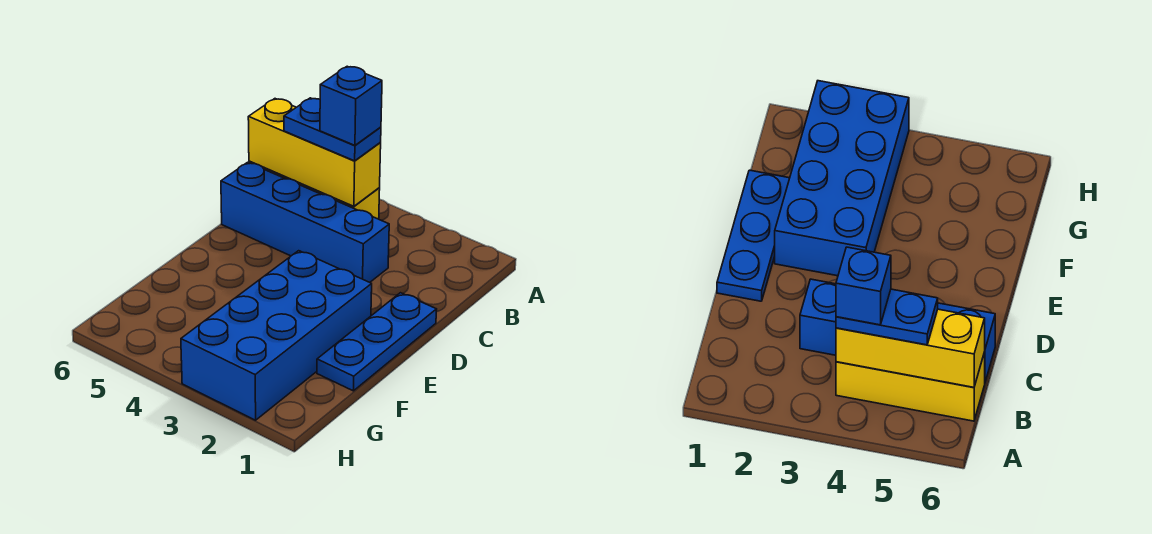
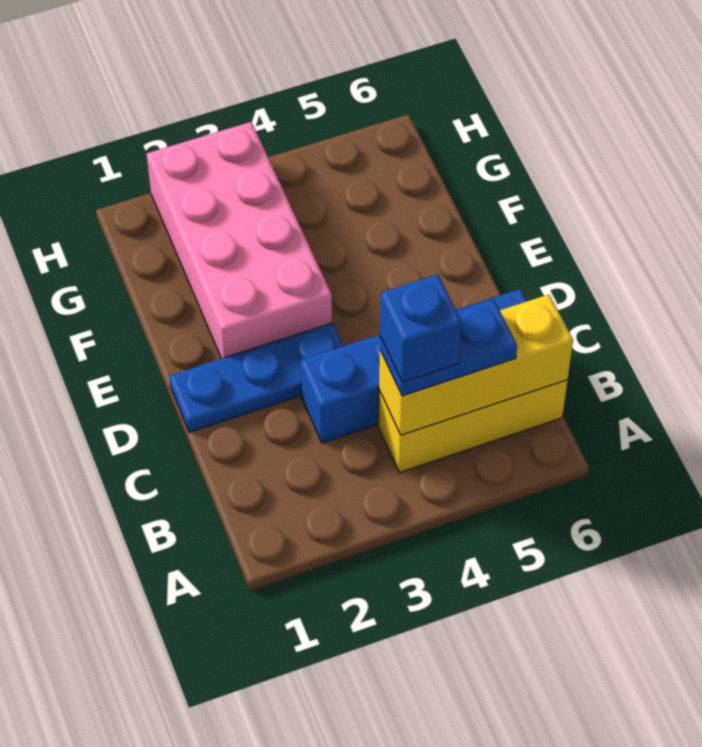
blue 1x3 plate [317,293,437,391] -> blue 1x3 plate turned to [169,323,343,432]
blue 2x4 brick [181,251,372,420] -> pink 2x4 brick [147,122,332,359]

